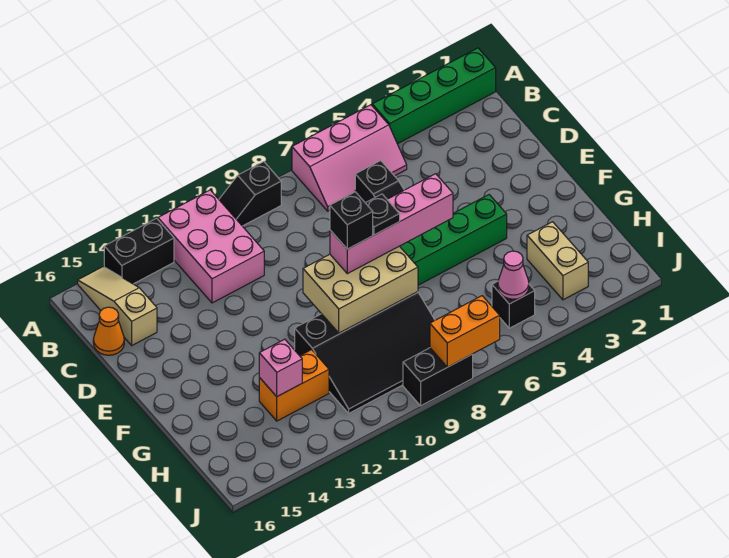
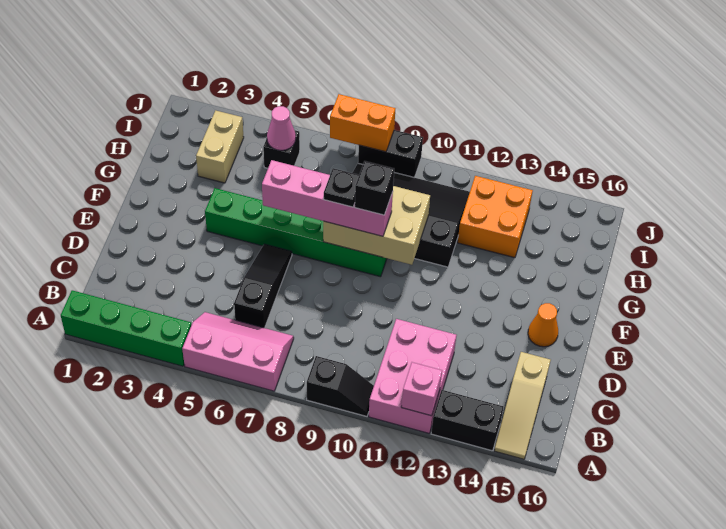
orange 1x1 cone [93,307,124,355] -> orange 1x1 cone moved to [528,303,558,347]
orange 1x2 brick [259,350,329,421] -> orange 2x2 brick [458,176,533,258]
pink 1x1 brick [259,339,302,396] -> pink 1x1 brick moved to [401,362,442,416]

